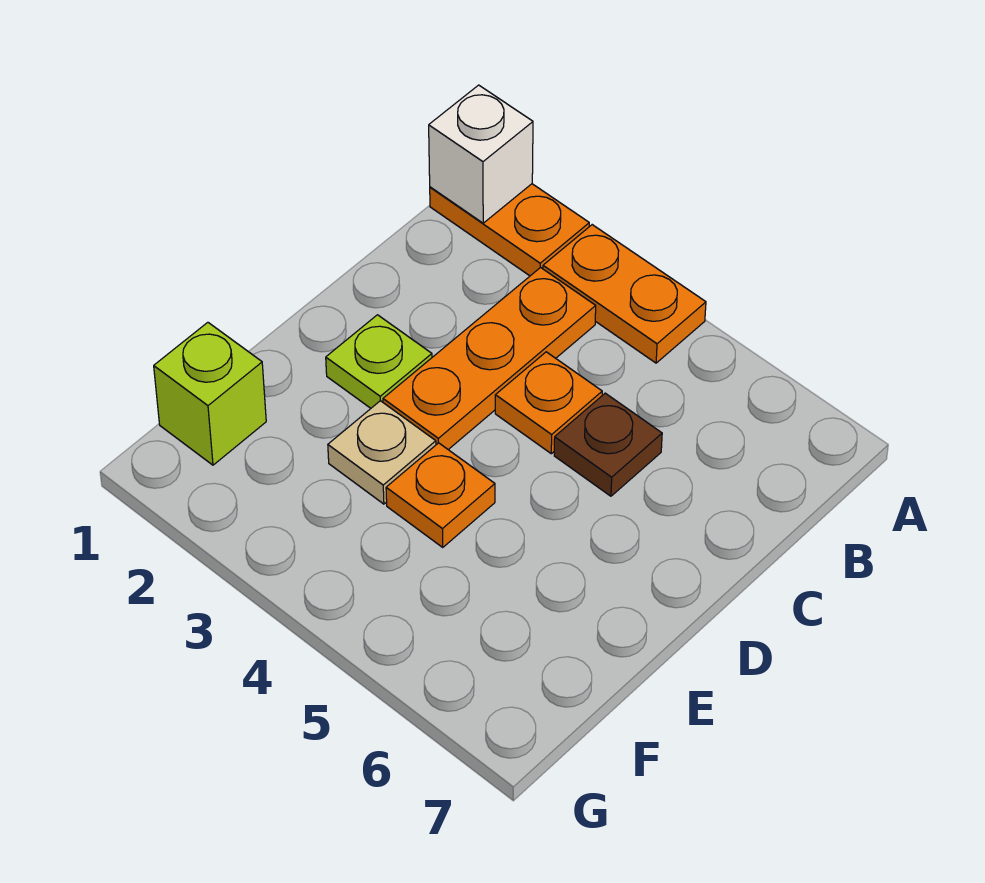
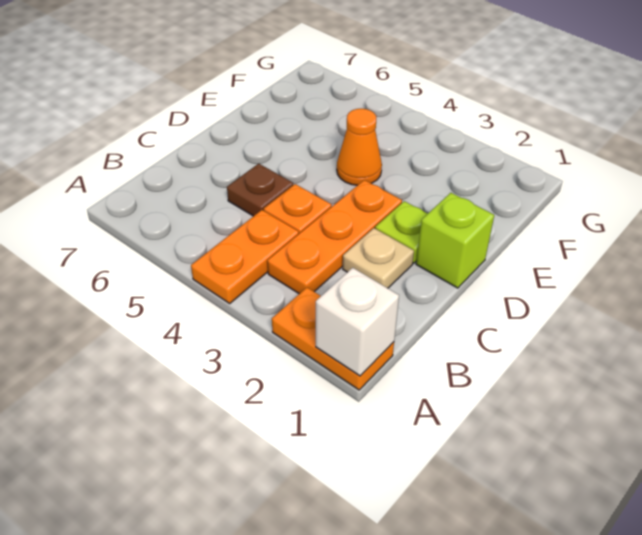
orange 1x2 plate [543,225,706,363] -> orange 1x2 plate turned to [191,210,299,303]
tan 1x1 plate [328,401,436,504] -> tan 1x1 plate moved to [343,228,414,288]
orange 1x1 plate [386,443,495,547] -> orange 1x1 cone [337,109,382,185]
lime 1x1 brick [154,322,266,465] -> lime 1x1 brick moved to [416,193,494,288]

